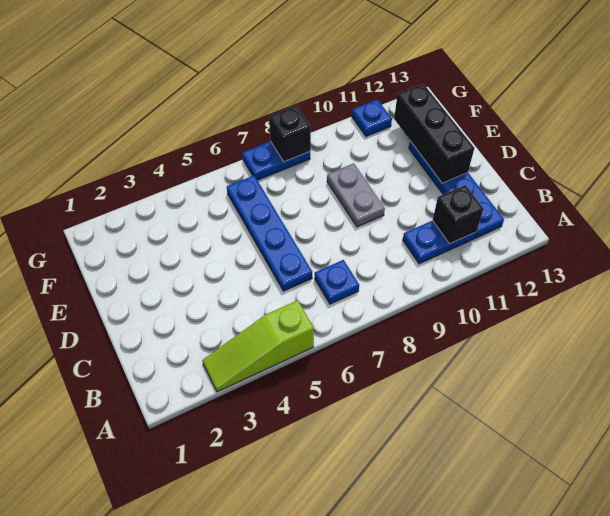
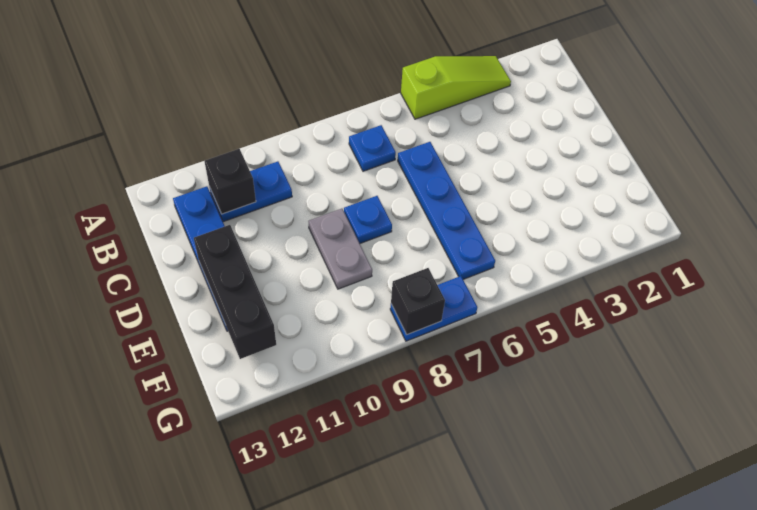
blue 1x1 plate [352,100,392,136] -> blue 1x1 plate moved to [344,196,392,243]

